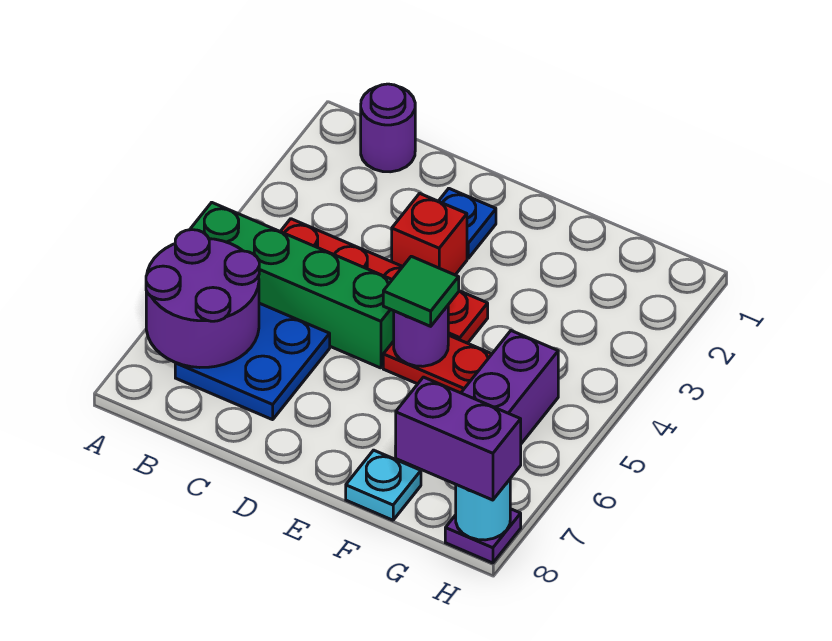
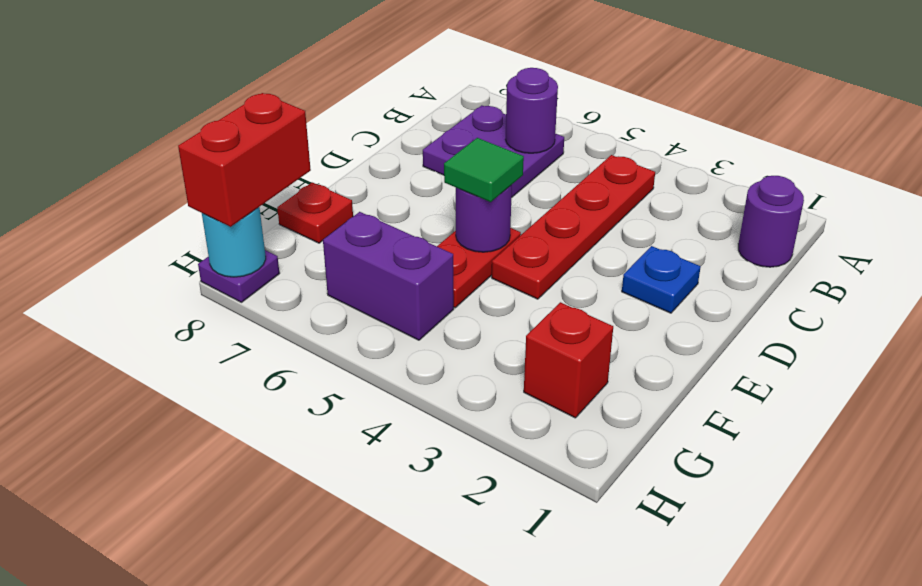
green 1x4 brick [190,202,394,368] -> none
purple 2x2 round brick [146,230,259,368] -> purple 1x1 round brick [506,68,558,153]
blue 2x2 plate [175,303,330,420] -> purple 2x2 plate [423,105,564,198]
red 1x1 brick [392,193,467,275] -> red 1x1 brick moved to [524,302,613,418]
cyan 1x1 plate [346,450,421,520] -> red 1x1 plate [277,183,353,243]
purple 1x2 brick [396,377,521,500] -> red 1x2 brick [178,93,311,227]

